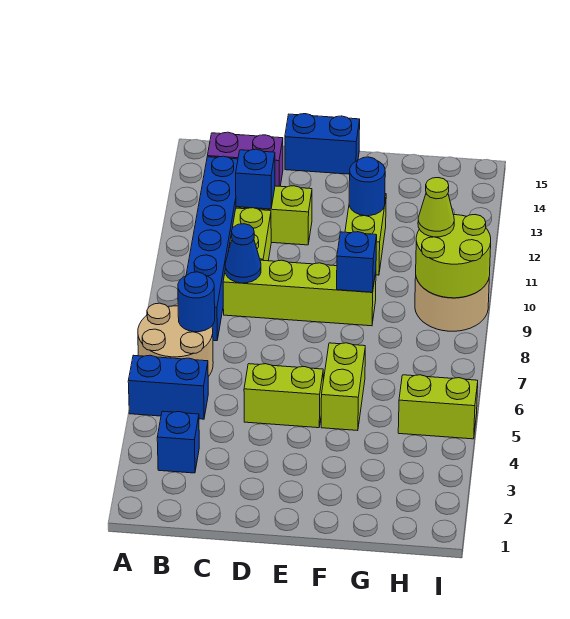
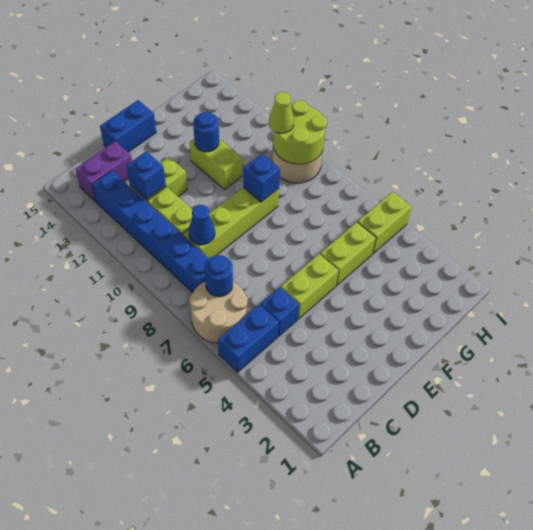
blue 1x1 brick [157,411,199,473] -> blue 1x1 brick moved to [260,287,299,336]
lime 1x2 brick [321,343,365,431] -> lime 1x2 brick turned to [320,222,376,286]

